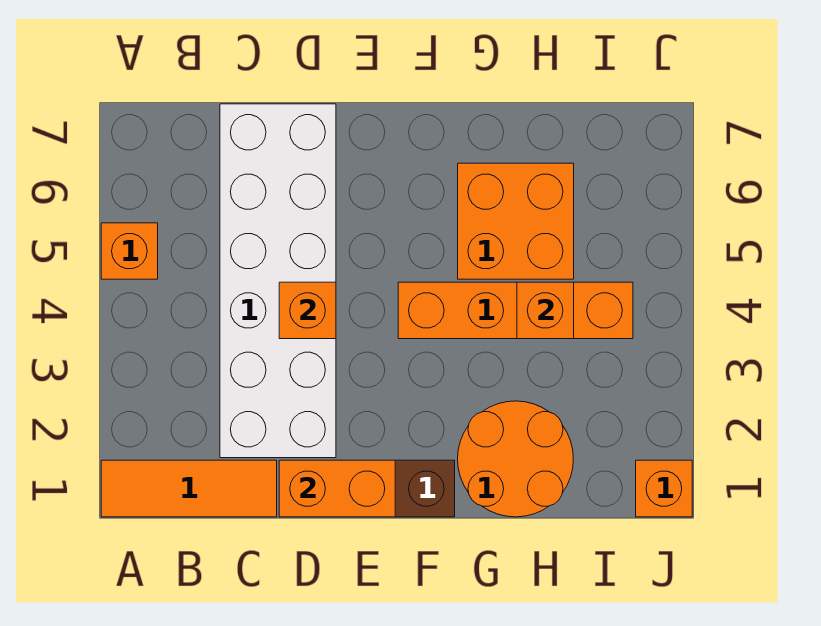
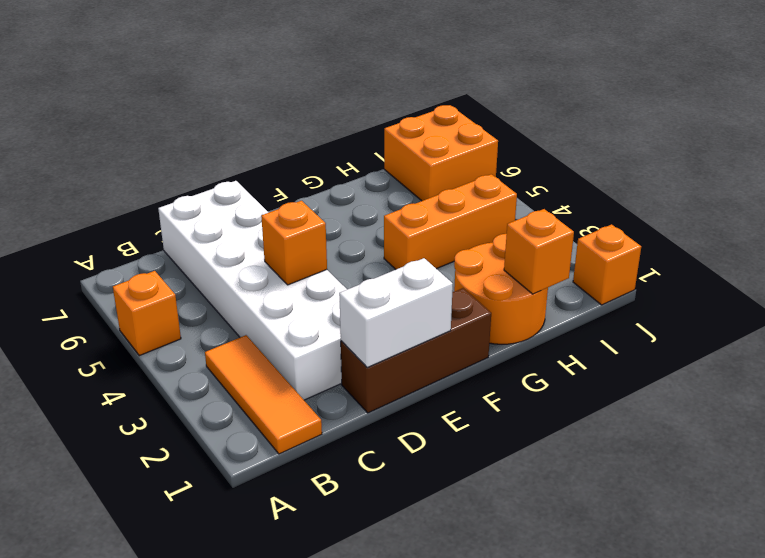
orange 1x3 tile [101,460,277,517] -> orange 1x3 tile turned to [205,335,322,454]
orange 1x2 brick [279,460,395,517] -> white 1x2 brick [339,258,453,367]
orange 1x4 brick [398,282,633,339] -> orange 1x3 brick [384,174,517,269]
orange 2x2 brick [458,163,574,279] -> orange 2x2 brick moved to [384,105,498,201]
orange 1x1 brick [517,282,574,339] -> orange 1x1 brick moved to [504,209,574,294]

